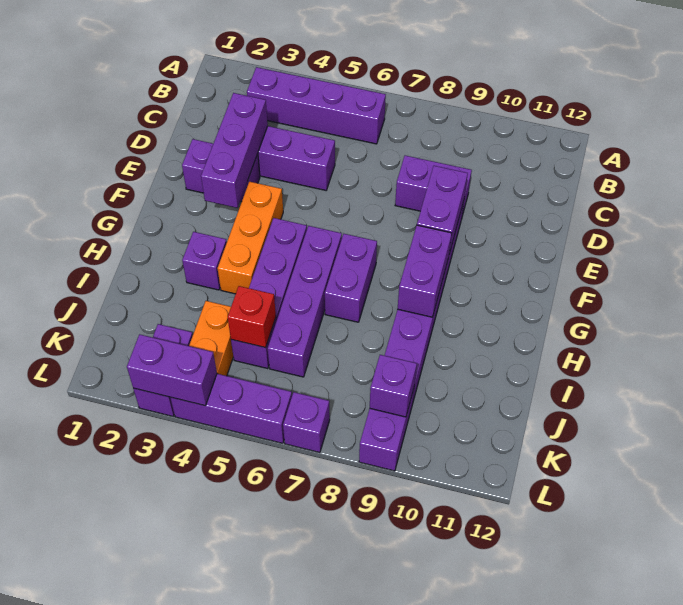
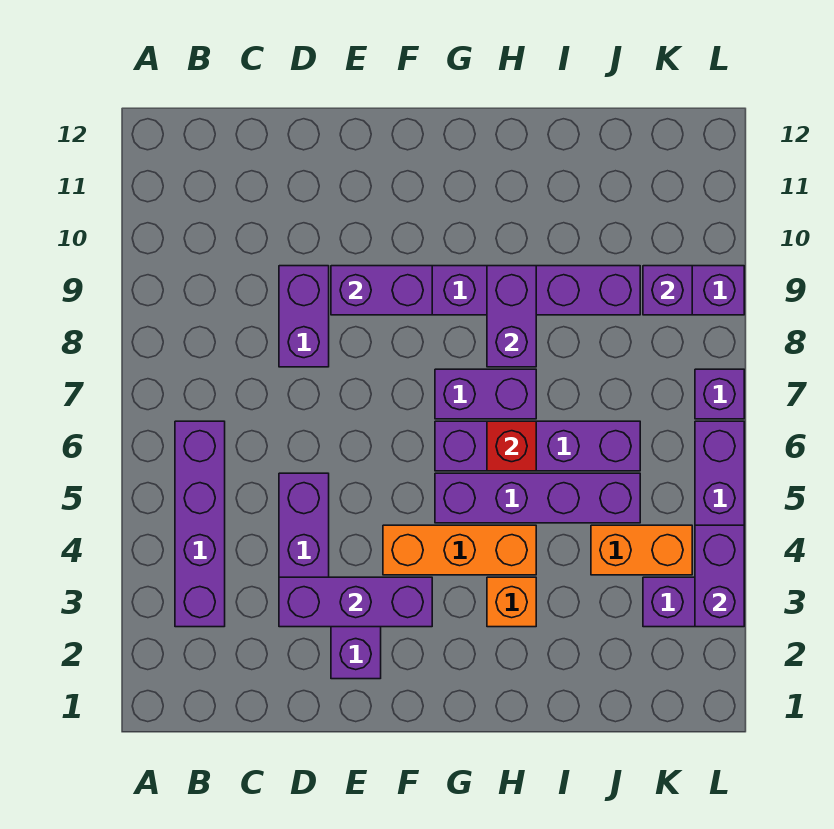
purple 1x2 brick [398,225,452,317] -> purple 1x2 brick turned to [487,266,536,367]
purple 1x1 brick [182,232,227,290] -> orange 1x1 brick [487,577,536,627]
red 1x1 brick [228,286,276,348] -> red 1x1 brick moved to [487,421,536,471]

